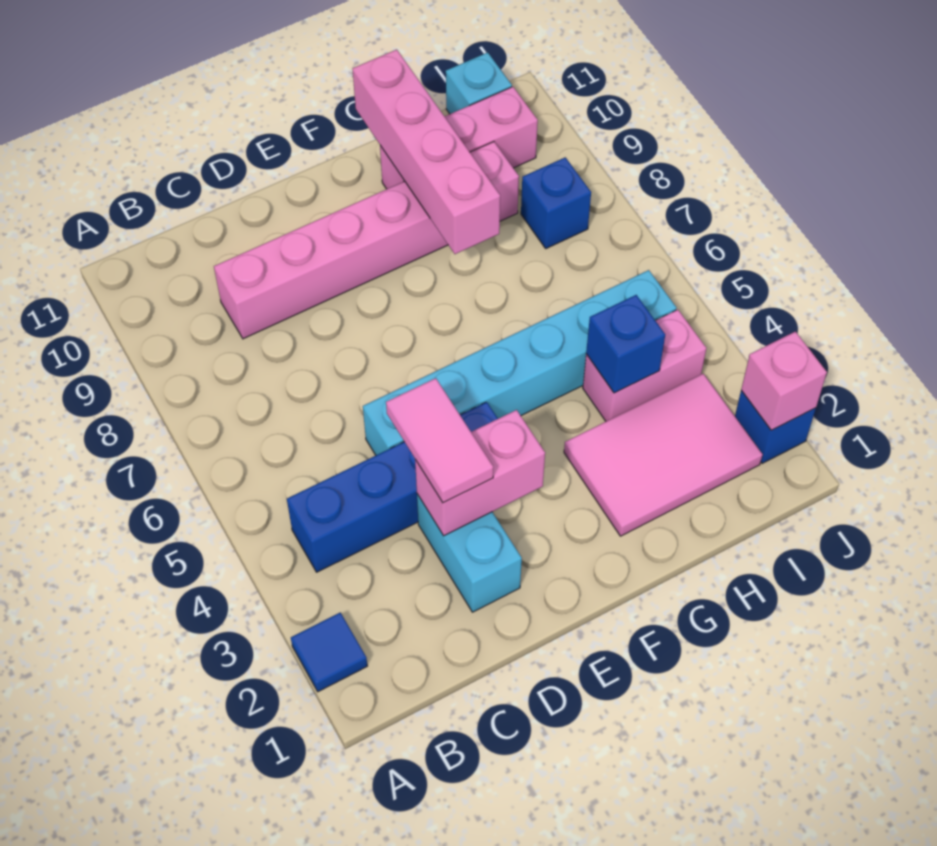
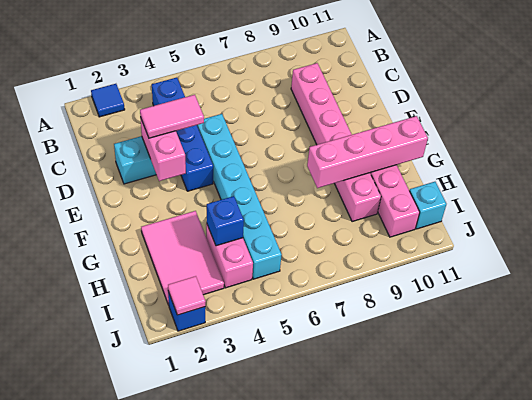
blue 1x1 brick [521,157,591,248] -> none
pink 1x1 brick [741,332,827,430] -> pink 1x1 tile [168,276,206,315]

